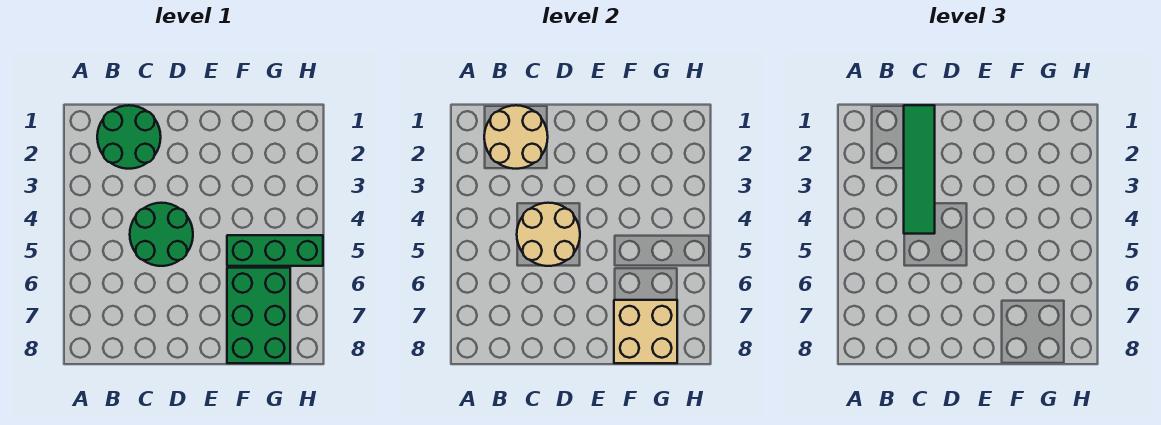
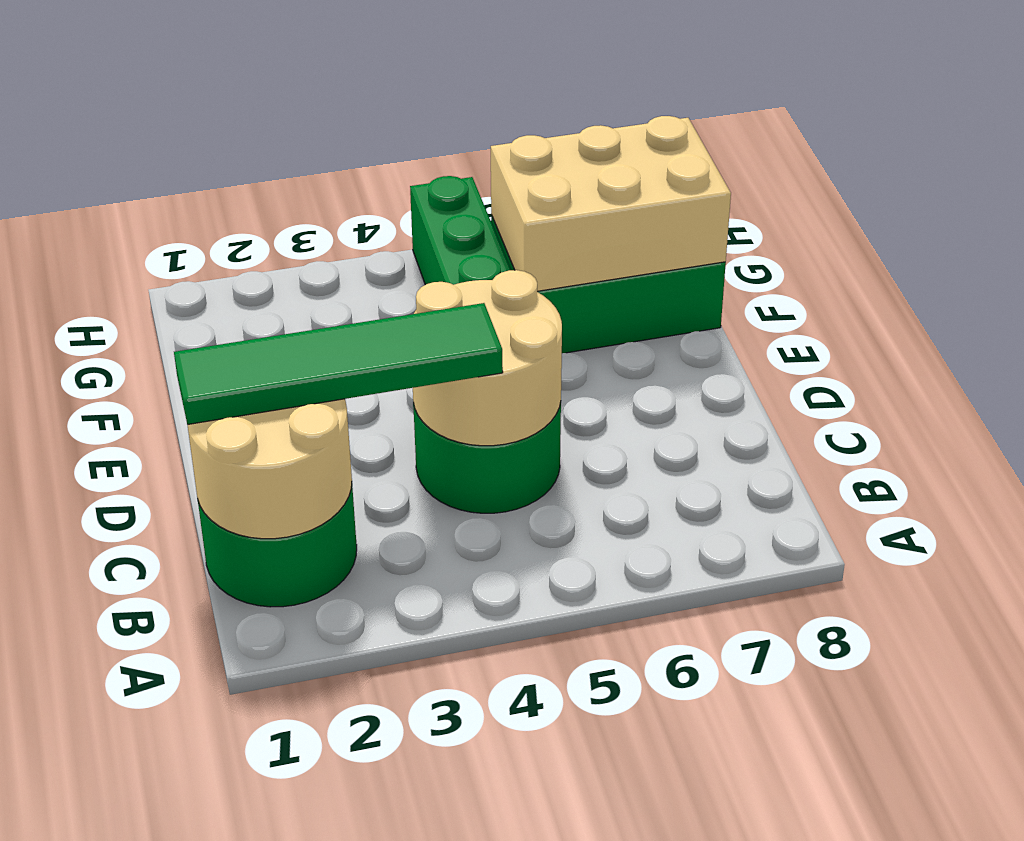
tan 2x2 brick [614,300,677,363] -> tan 2x3 brick [491,116,731,291]

